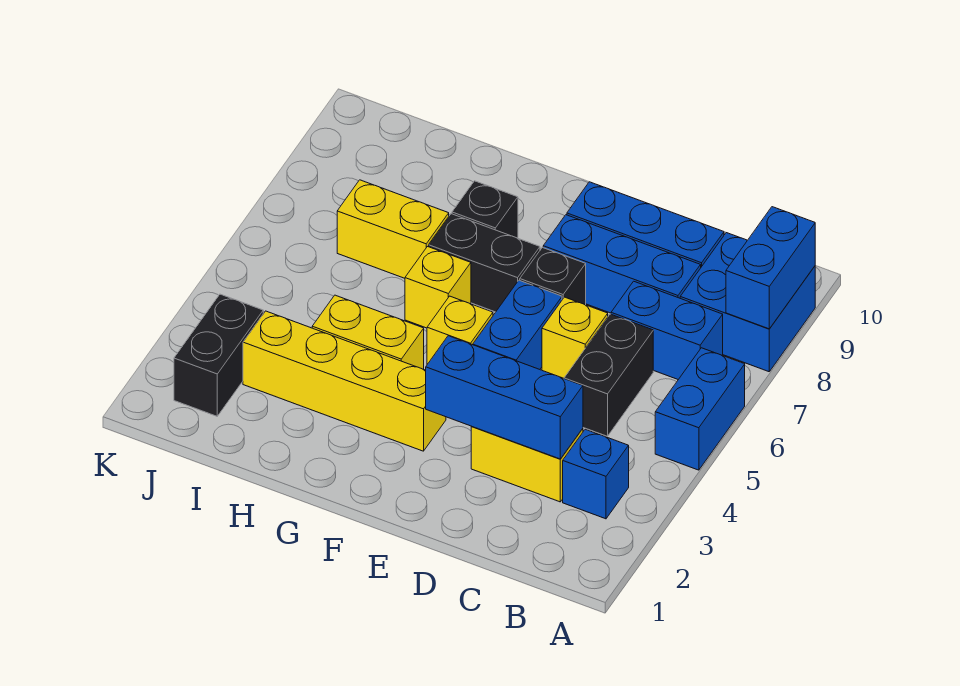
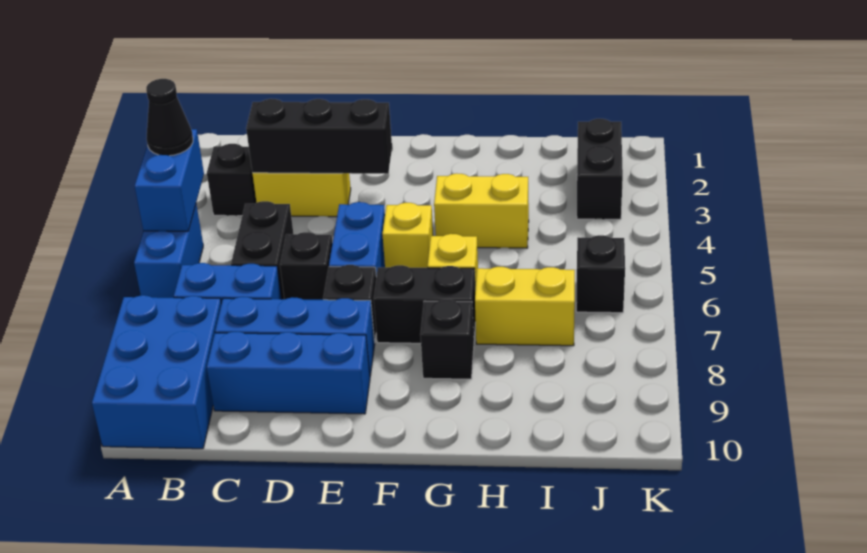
none -> black 1x1 cone [146,79,193,156]
blue 2x2 brick [680,233,815,372] -> blue 2x3 brick [92,295,221,449]
blue 1x2 brick [726,207,815,329] -> blue 1x2 brick moved to [135,129,204,231]
blue 1x1 brick [563,429,629,519] -> black 1x1 brick [207,144,256,216]
blue 1x3 brick [426,336,583,459] -> black 1x3 brick [246,99,392,174]
yellow 1x1 brick [542,297,608,378] -> black 1x1 brick [280,232,332,300]
yellow 1x4 brick [243,311,446,451] -> none
none -> black 1x1 brick [576,235,625,313]

